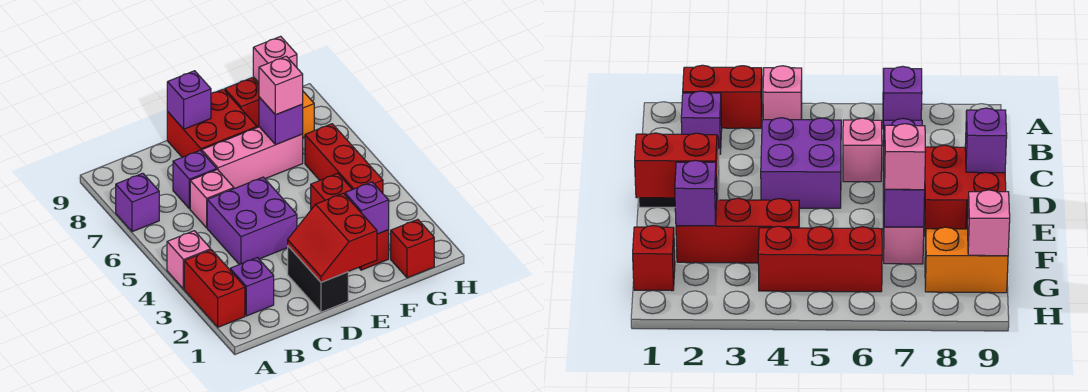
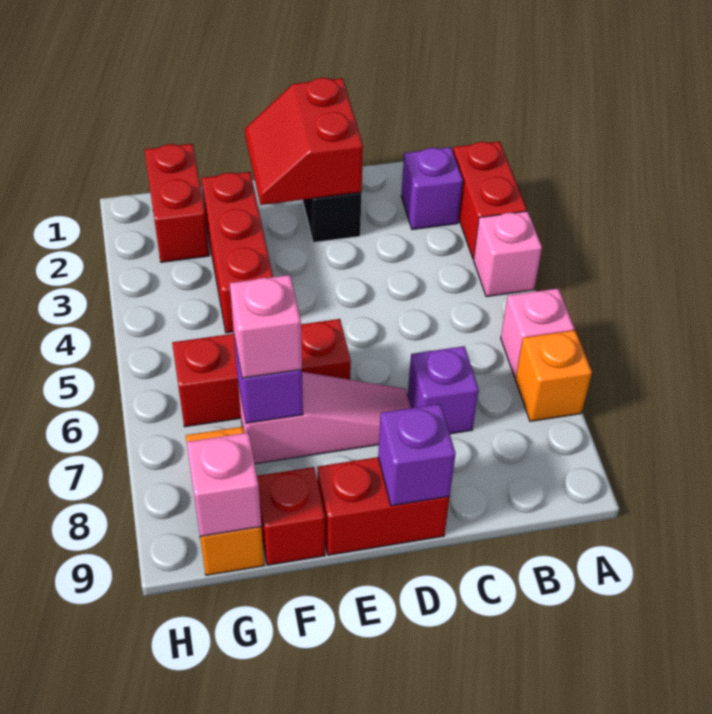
purple 1x1 brick [116,173,159,232] -> orange 1x1 brick [515,330,592,421]
purple 2x2 brick [207,177,297,265] -> none
pink 1x1 brick [190,170,234,228] -> pink 1x1 brick moved to [501,288,574,378]
red 2x2 slope [288,193,377,282] -> red 2x2 slope turned to [245,78,363,205]
pink 1x3 brick [202,127,303,189] -> pink 1x3 slope [238,372,411,464]
red 2x2 brick [167,89,257,157] -> red 1x2 brick [317,457,450,555]
purple 1x1 brick [345,182,389,234] -> none
red 1x1 brick [391,220,434,278] -> red 1x2 brick [144,144,209,262]
red 1x3 brick [305,124,383,193] -> red 1x3 brick turned to [172,319,351,427]

